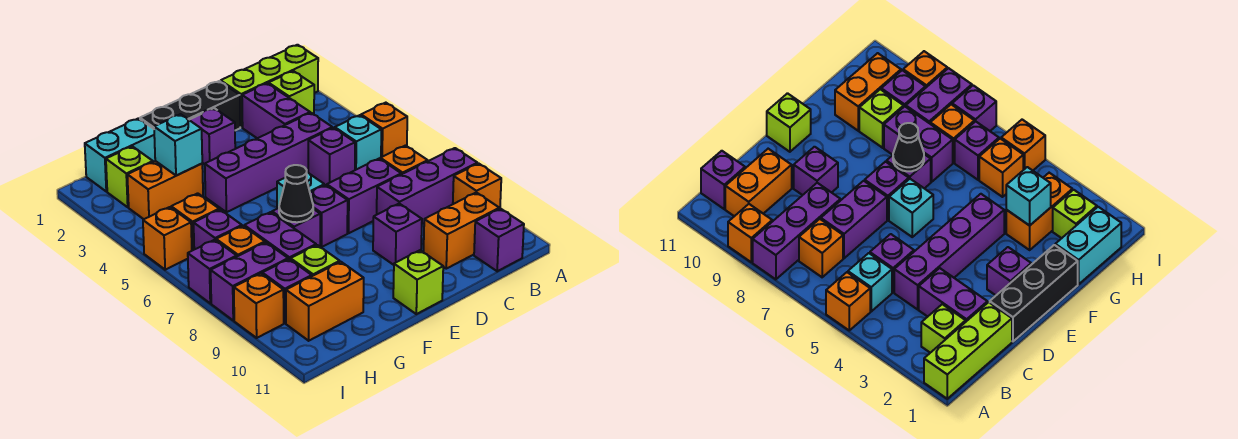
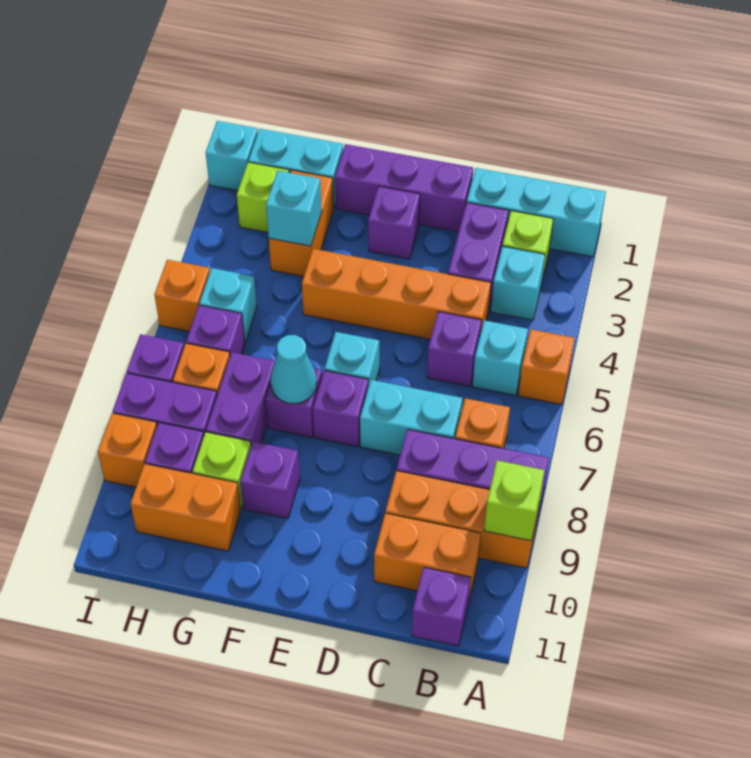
lime 1x3 brick [221,45,318,127] -> cyan 1x3 brick [467,168,606,257]
orange 1x1 brick [453,163,501,209] -> orange 1x3 brick [386,471,540,568]
none -> cyan 1x1 brick [491,246,545,320]
purple 1x4 brick [205,113,332,212] -> orange 1x4 brick [302,249,491,339]
purple 1x2 brick [327,159,401,233] -> cyan 1x2 brick [360,380,462,455]
black 1x3 brick [140,81,240,130] -> purple 1x3 brick [335,144,473,232]
purple 1x1 brick [373,204,422,265] -> purple 1x1 brick moved to [240,442,300,519]
lime 1x1 brick [393,250,443,314] -> lime 1x1 brick moved to [484,461,544,541]
black 1x1 cone [279,165,313,222] -> cyan 1x1 cone [271,335,317,404]
orange 1x2 brick [127,161,203,219] -> orange 1x2 brick turned to [269,170,333,276]
orange 1x1 brick [171,193,219,251] -> cyan 1x1 brick [199,268,257,342]
none -> cyan 1x1 brick [206,121,258,191]

